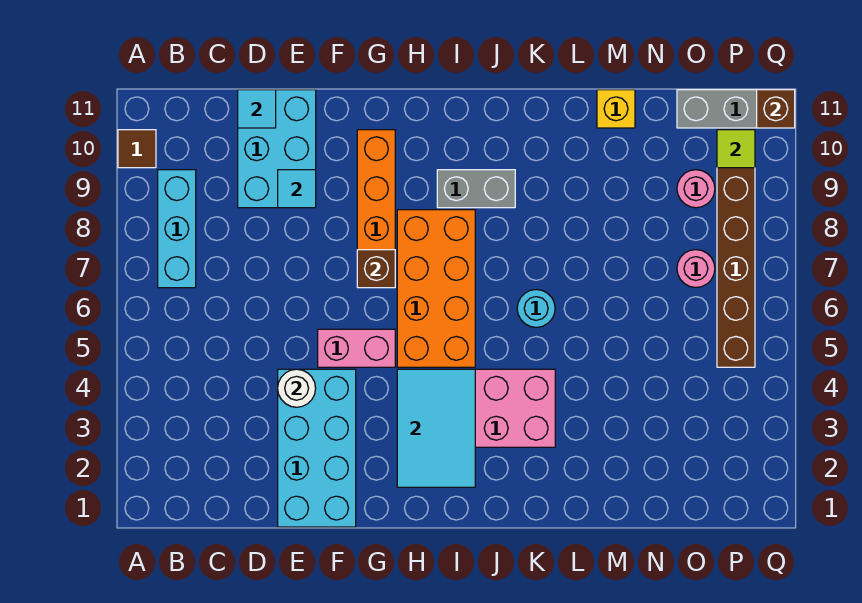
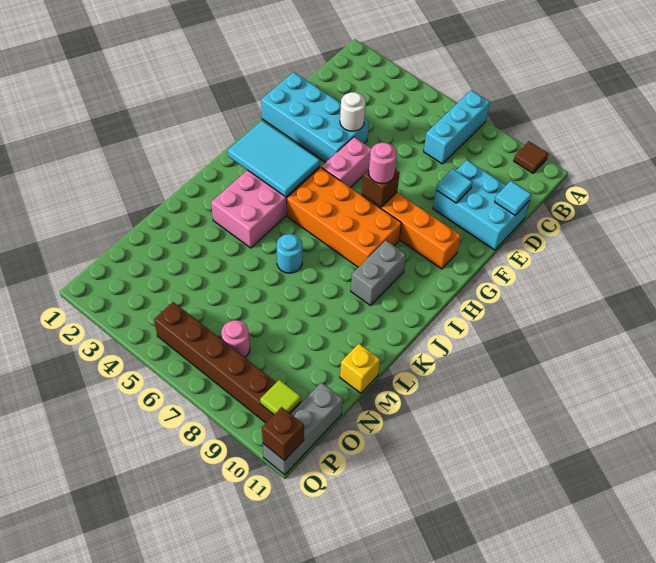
cyan 1x3 brick [158,170,196,288] -> cyan 1x3 brick turned to [424,90,490,164]
pink 1x1 round brick [677,170,715,208] -> pink 1x1 round brick moved to [369,143,397,184]

